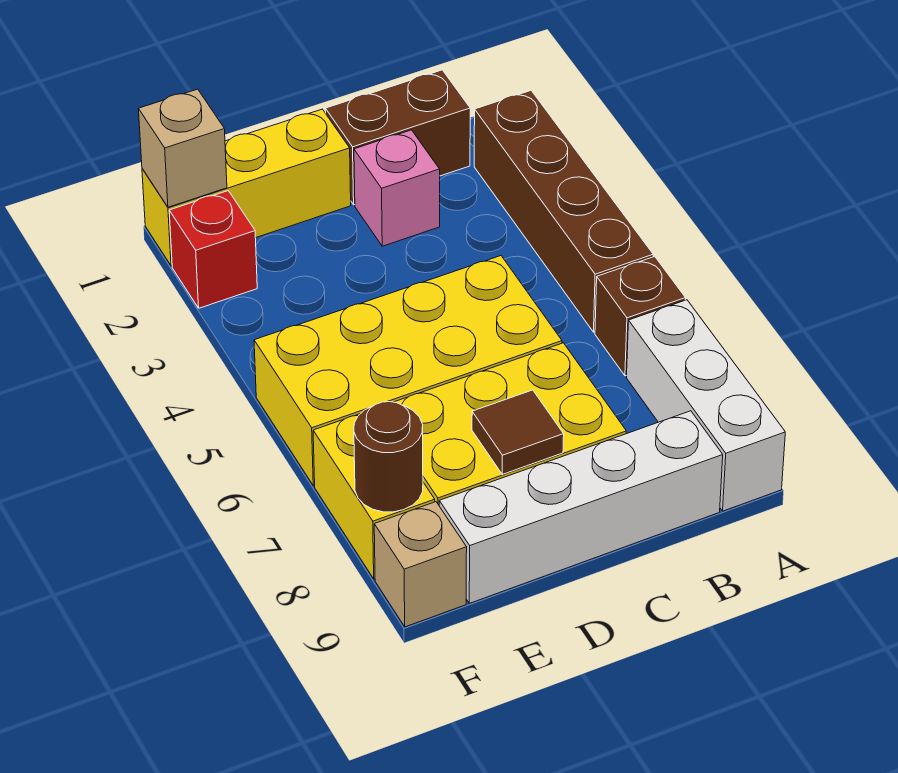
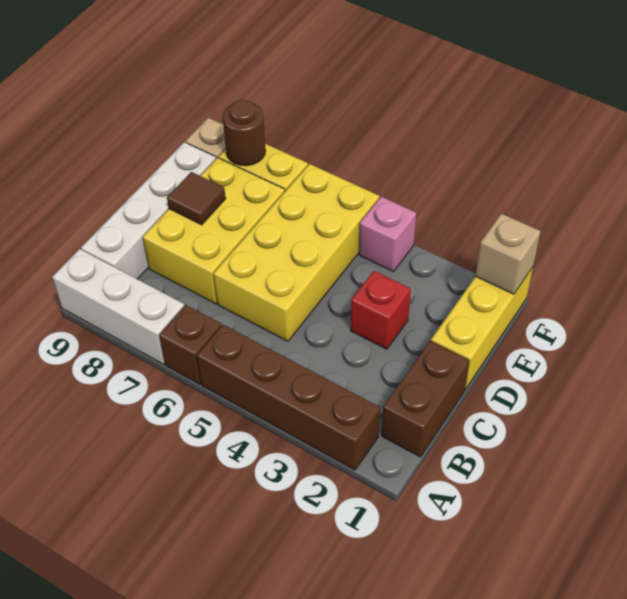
pink 1x1 brick [354,130,440,246] -> pink 1x1 brick moved to [359,197,416,272]
red 1x1 brick [169,191,257,308] -> red 1x1 brick moved to [351,271,411,349]

